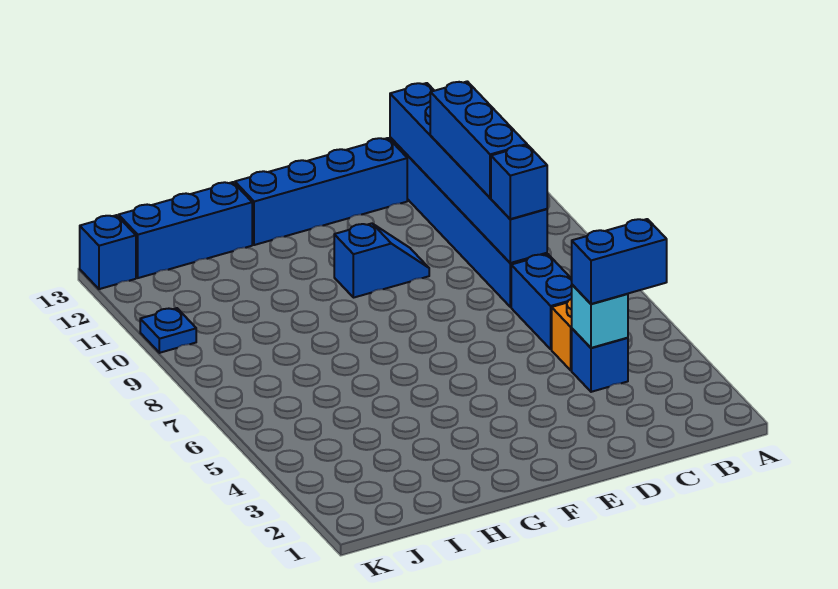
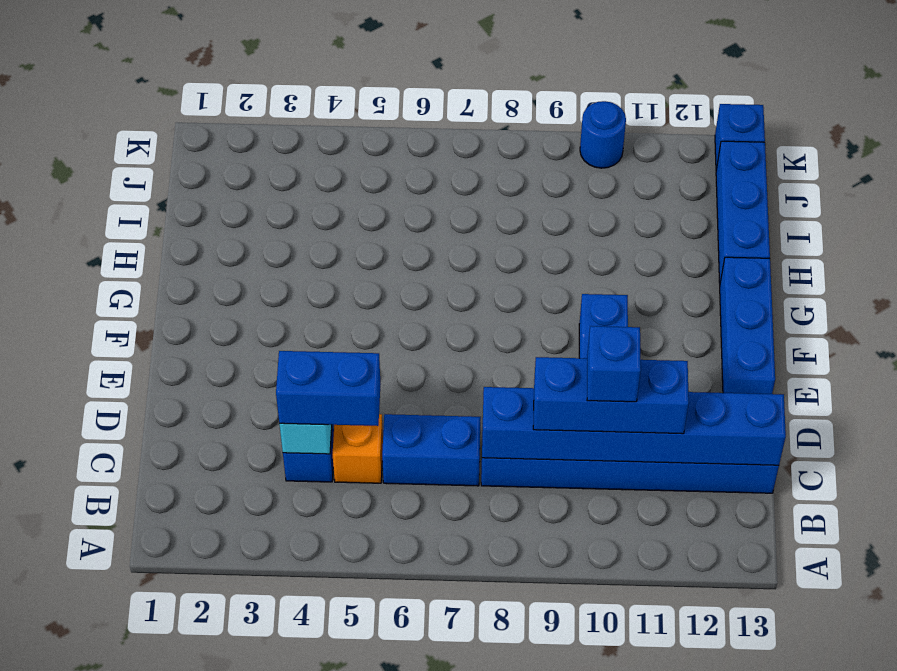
blue 1x2 brick [572,219,667,304] -> blue 1x2 brick turned to [276,351,381,426]
blue 1x1 brick [491,145,547,219] -> blue 1x1 brick moved to [587,326,641,402]
blue 1x4 brick [235,138,407,245] -> blue 1x3 brick [720,257,775,394]
blue 1x1 plate [140,308,196,353] -> blue 1x1 round brick [580,101,626,168]

